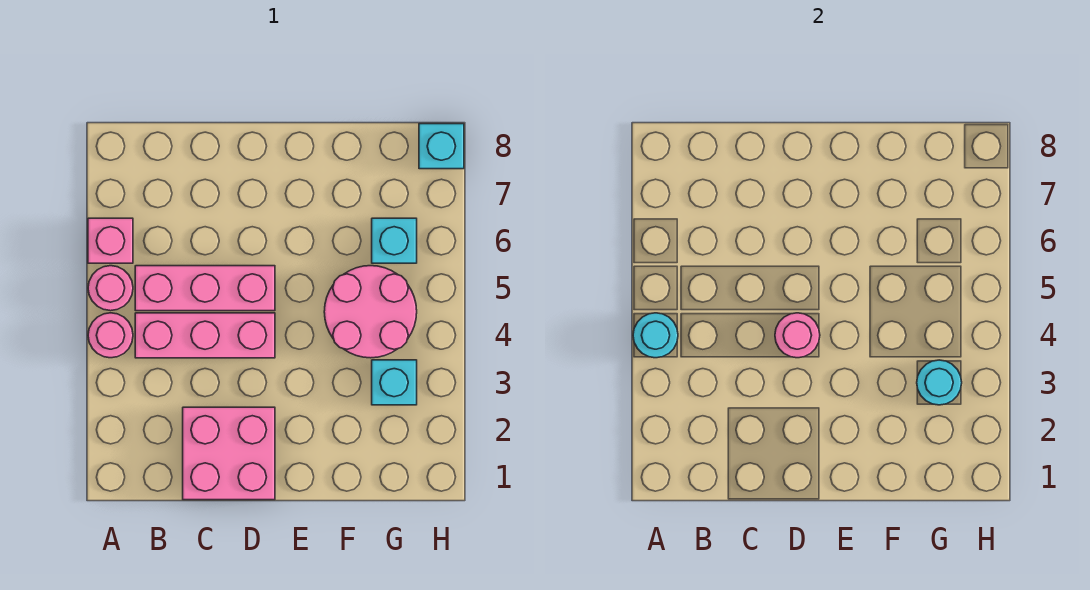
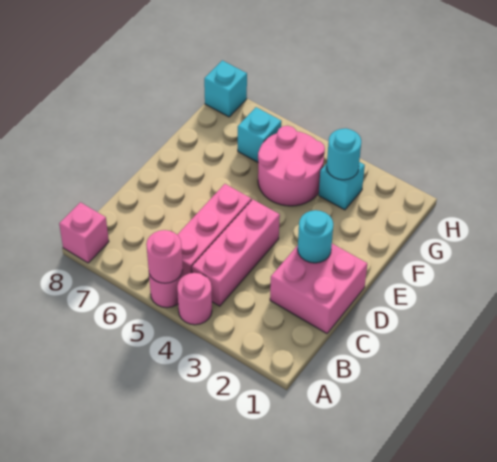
cyan 1x1 round brick [633,313,678,358] -> cyan 1x1 round brick moved to [298,210,333,263]
pink 1x1 brick [88,218,133,263] -> pink 1x1 brick moved to [59,202,109,263]
pink 1x1 round brick [775,313,820,358] -> pink 1x1 round brick moved to [146,230,183,283]

